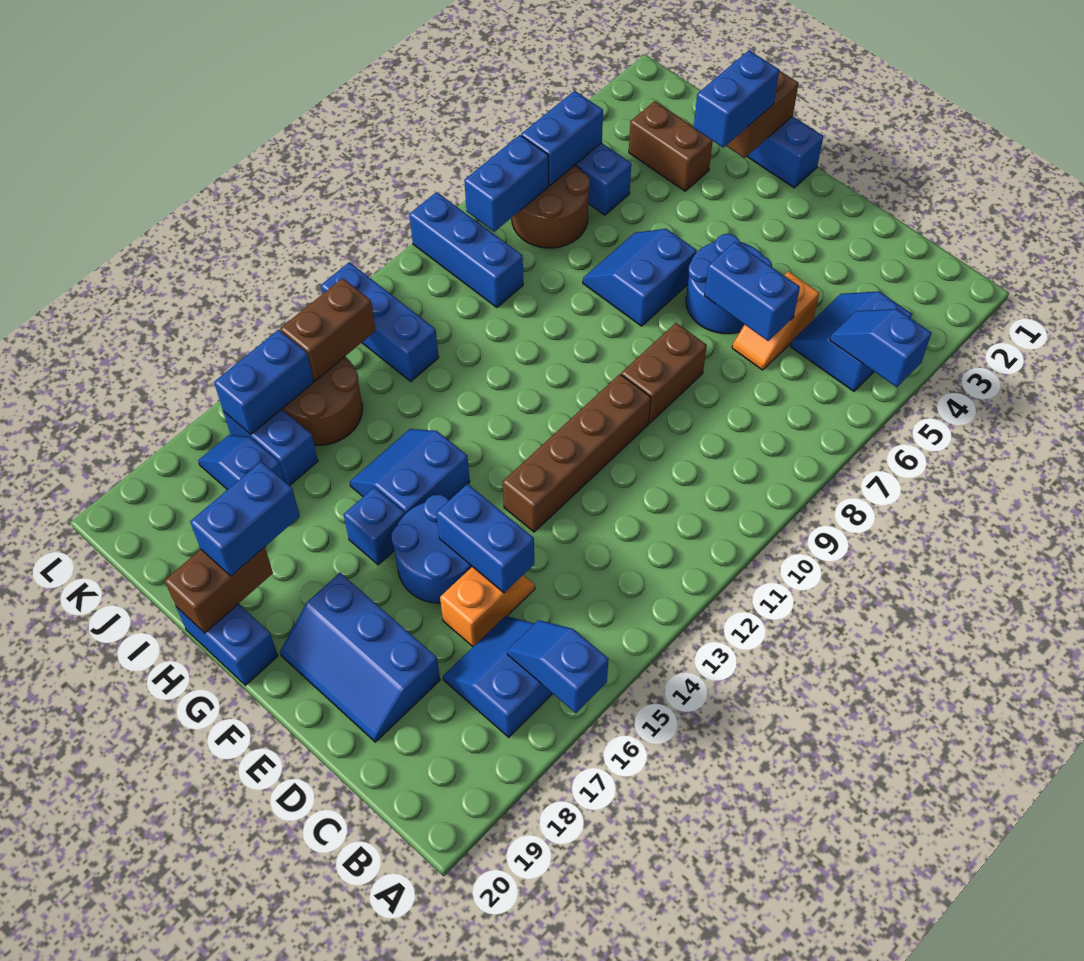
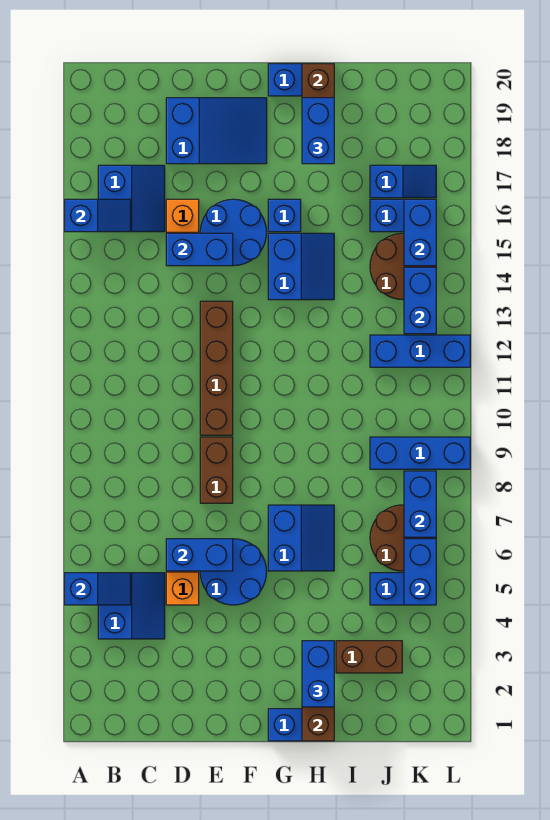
blue 2x3 slope [280,573,440,742] -> blue 2x3 slope turned to [166,98,267,164]
brown 1x2 brick [280,278,376,381] -> blue 1x2 brick [404,267,436,334]

